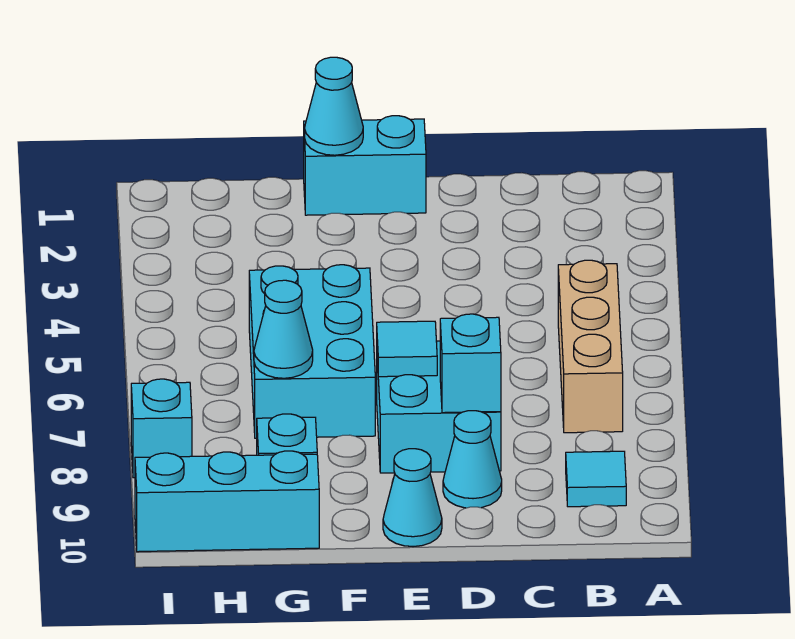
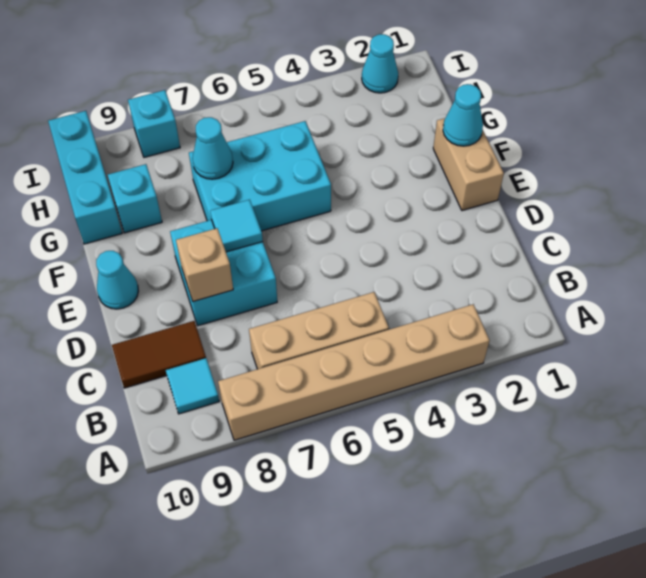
none -> tan 1x6 brick [218,304,490,440]
none -> brown 1x2 tile [112,321,206,388]
cyan 1x1 brick [440,314,501,413] -> tan 1x1 brick [176,228,233,302]
cyan 1x1 cone [443,411,502,508] -> cyan 1x1 cone moved to [362,34,398,93]
cyan 1x2 brick [304,116,426,215] -> tan 1x2 brick [433,118,504,211]

